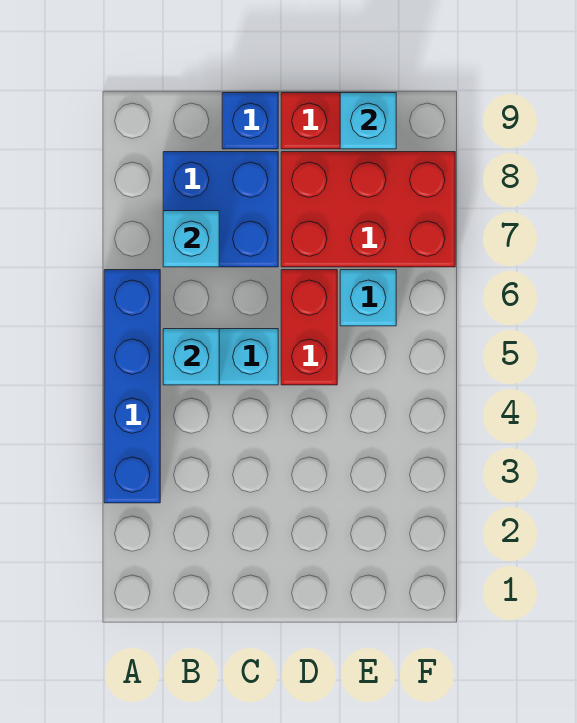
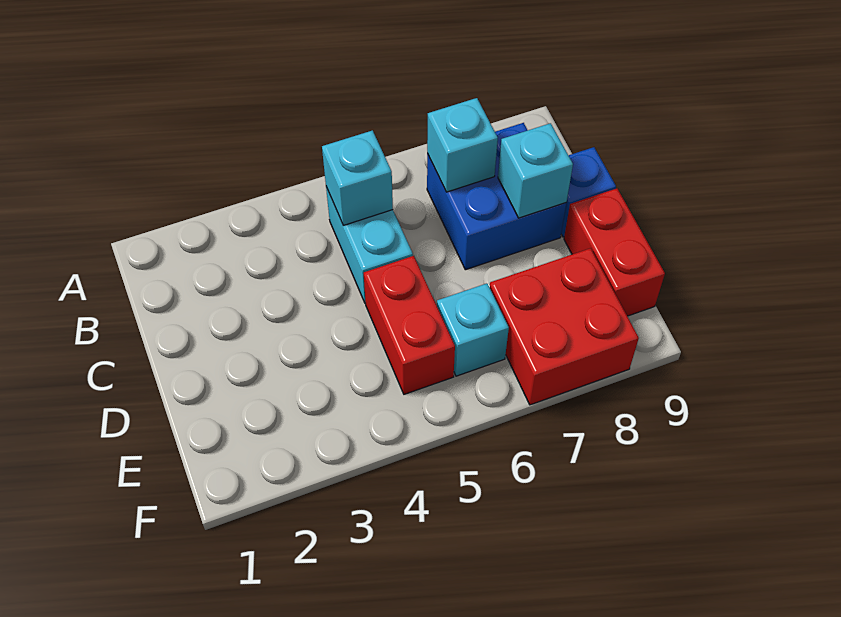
blue 1x4 brick [104,270,160,503] -> none
red 1x2 brick [281,270,337,385] -> red 1x2 brick turned to [364,256,455,394]
red 2x3 brick [281,152,455,267] -> red 2x2 brick [489,248,639,405]
cyan 1x1 brick [340,93,396,149] -> cyan 1x1 brick moved to [498,123,573,218]

